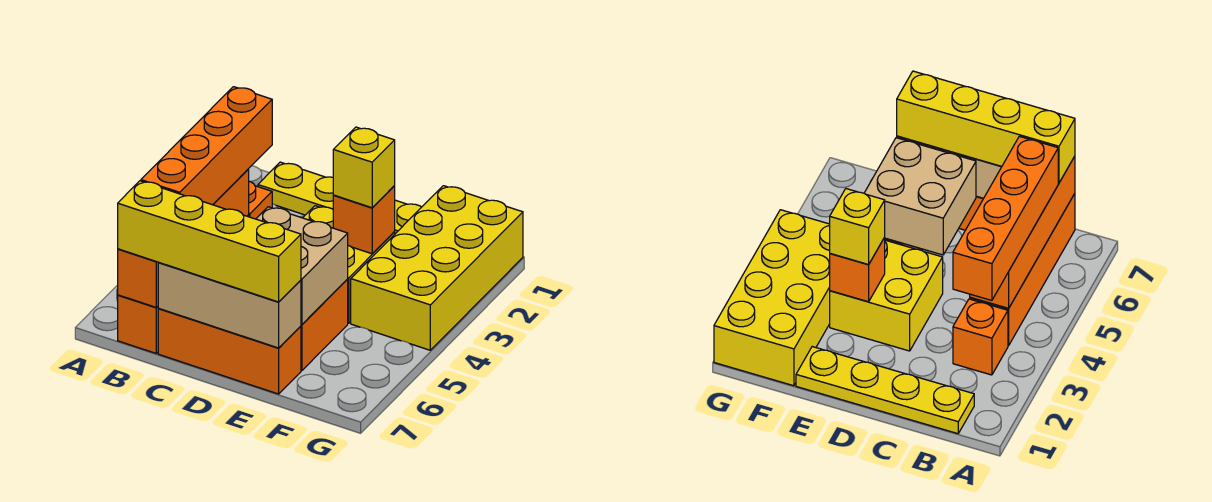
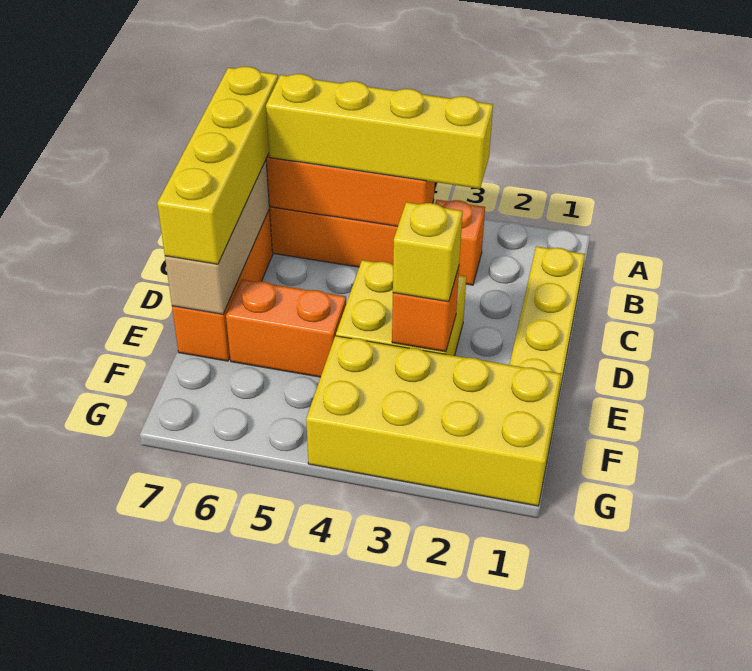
orange 1x4 brick [141,87,272,205] -> yellow 1x4 brick [266,74,493,189]
tan 2x2 brick [256,207,348,324] -> none

